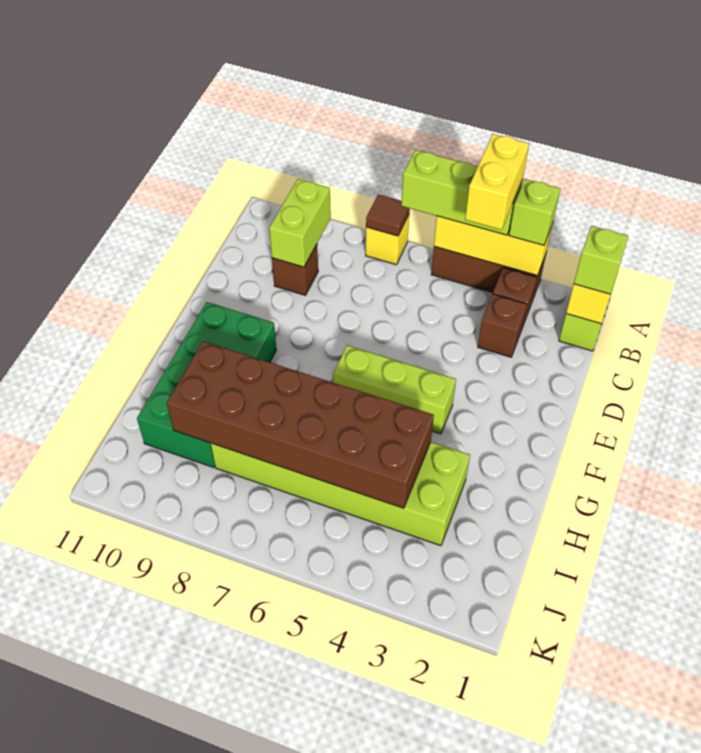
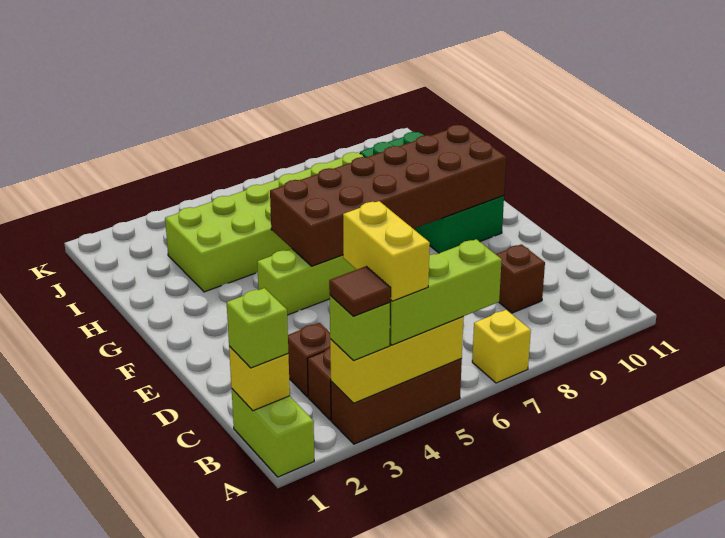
brown 1x1 tile [366,194,410,236] -> brown 1x1 tile moved to [329,266,391,316]
lime 1x2 brick [269,179,331,267] -> none
brown 2x6 brick [167,341,434,508] -> brown 2x6 brick moved to [270,125,506,266]

